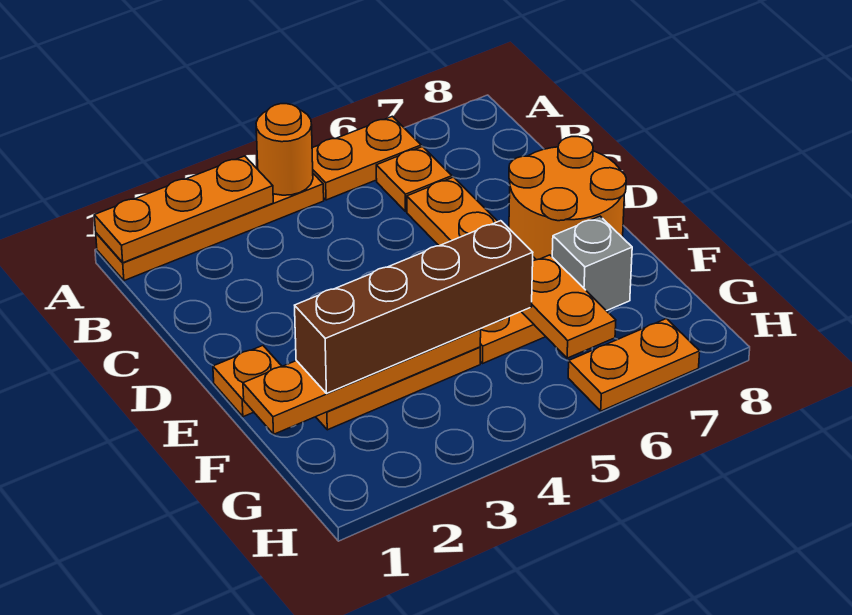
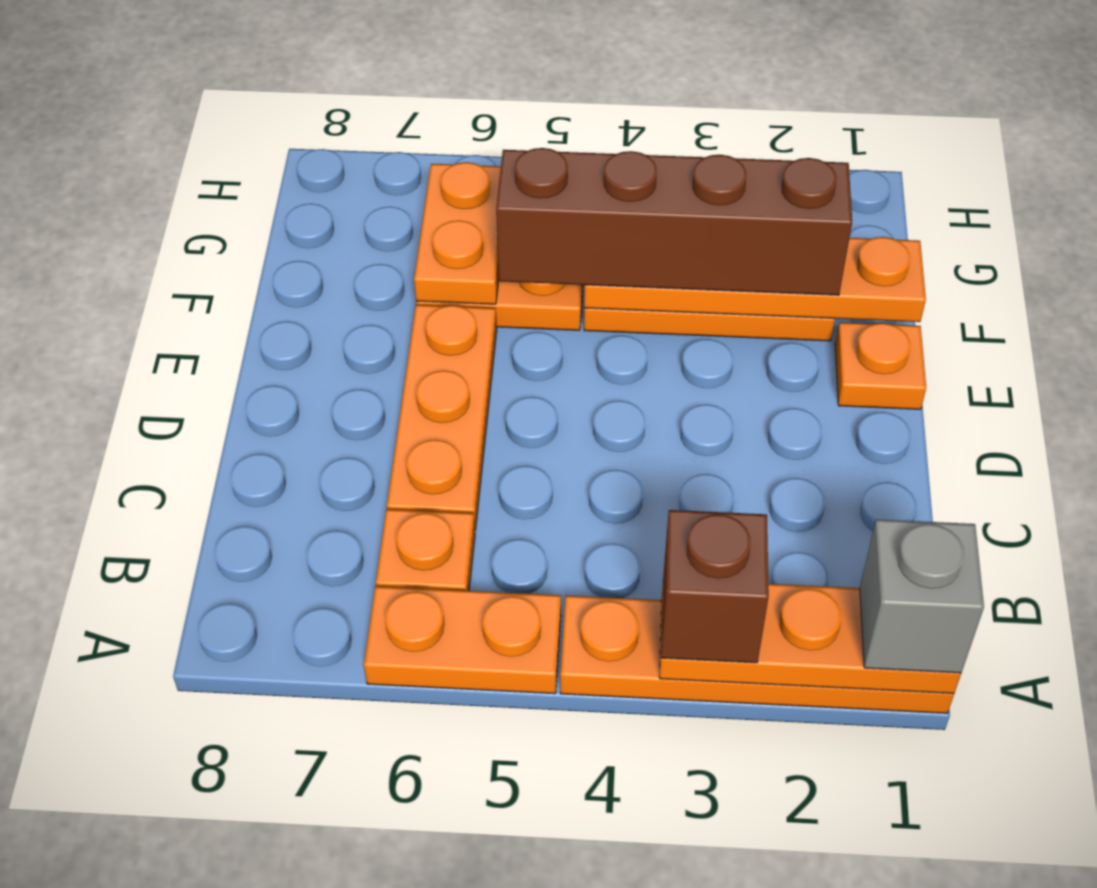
none -> brown 1x1 brick [661,510,769,663]
orange 1x1 round brick [256,104,313,195] -> none
orange 2x2 round brick [509,137,626,260] -> none
grey 1x1 brick [552,216,632,311] -> grey 1x1 brick moved to [860,519,984,673]
orange 1x2 plate [568,319,700,411] -> none

